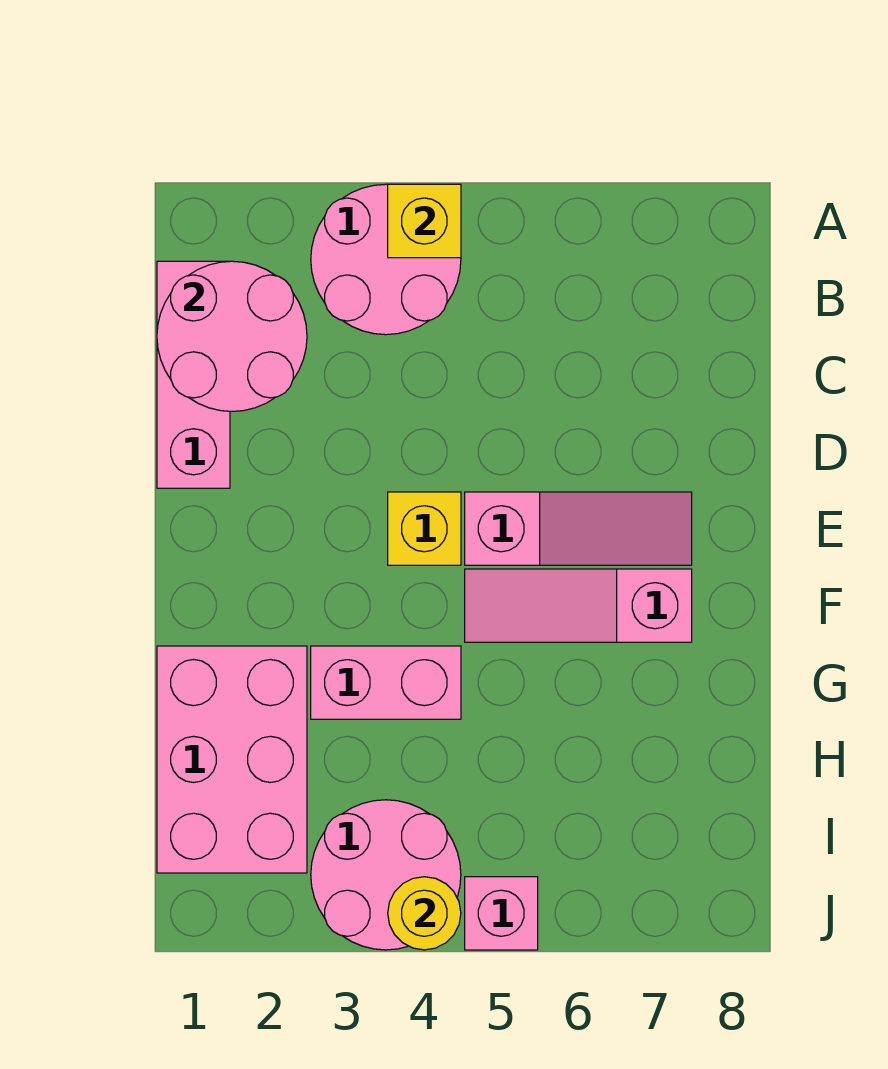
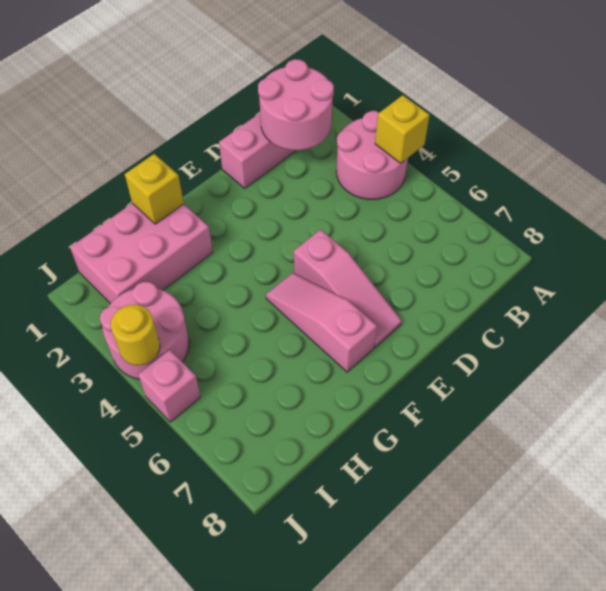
yellow 1x1 brick [388,492,461,565] -> yellow 1x1 brick moved to [125,154,184,224]
pink 1x2 brick [311,646,461,719] -> none

